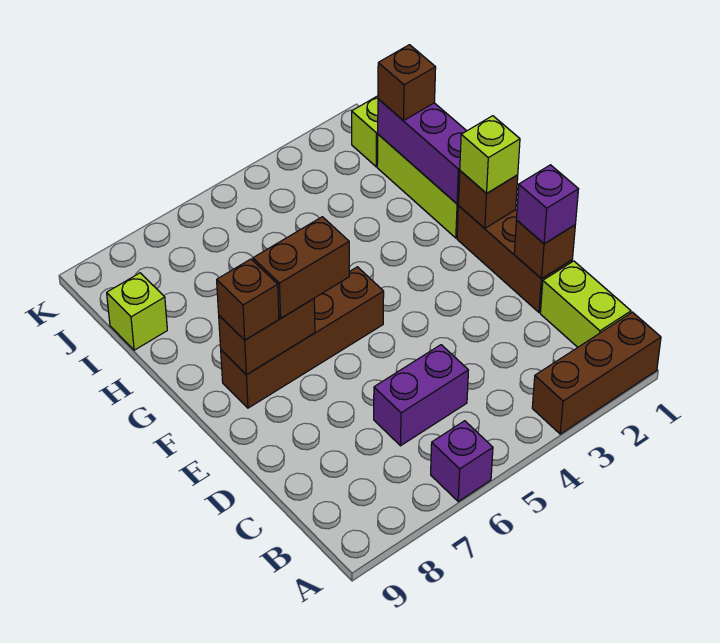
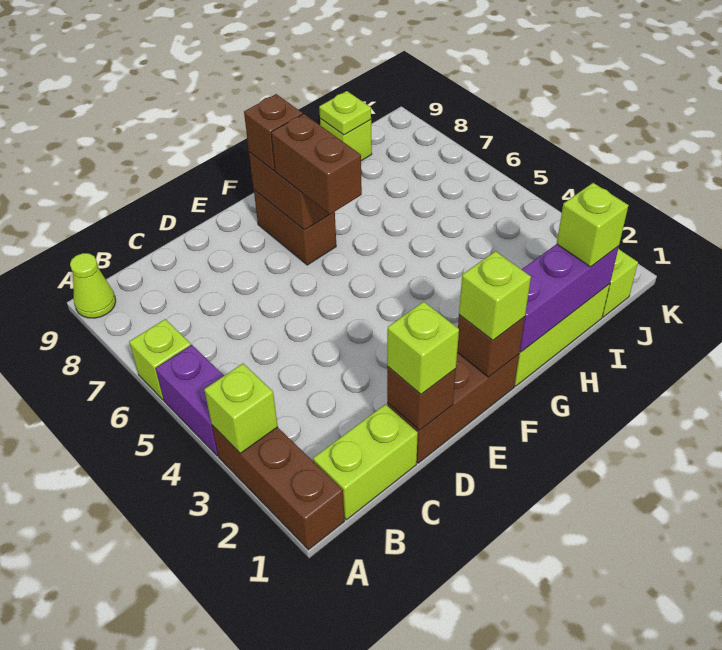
none -> lime 1x1 brick [204,364,278,453]
purple 1x1 brick [431,421,493,501] -> lime 1x1 brick [129,319,191,400]
none -> lime 1x1 cone [70,253,116,318]
purple 1x2 brick [374,345,469,446] -> purple 1x2 brick moved to [156,345,224,456]
purple 1x1 brick [517,165,579,244] -> lime 1x1 brick [387,302,459,394]
brown 1x4 brick [221,267,384,408] -> brown 1x2 brick [254,190,336,265]
brown 1x1 brick [378,45,436,120] -> lime 1x1 brick [556,183,629,267]
none -> lime 1x1 plate [319,91,371,135]

